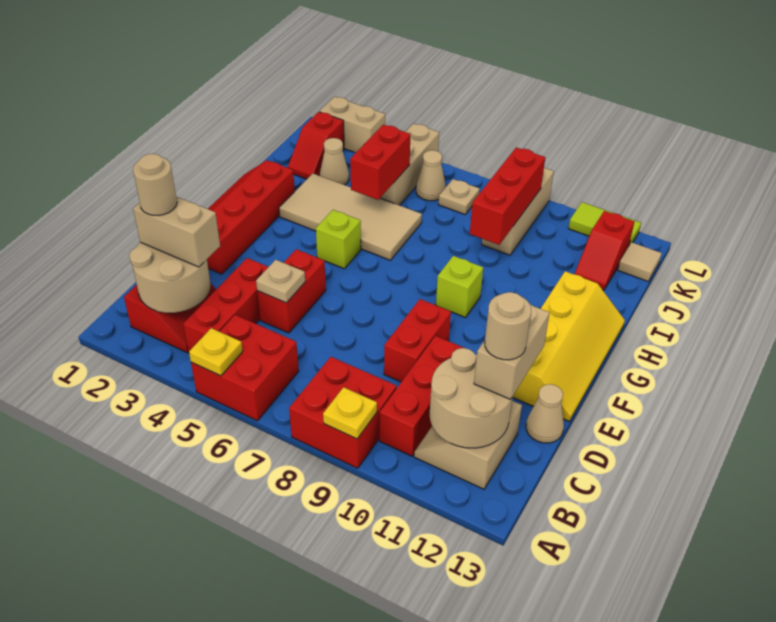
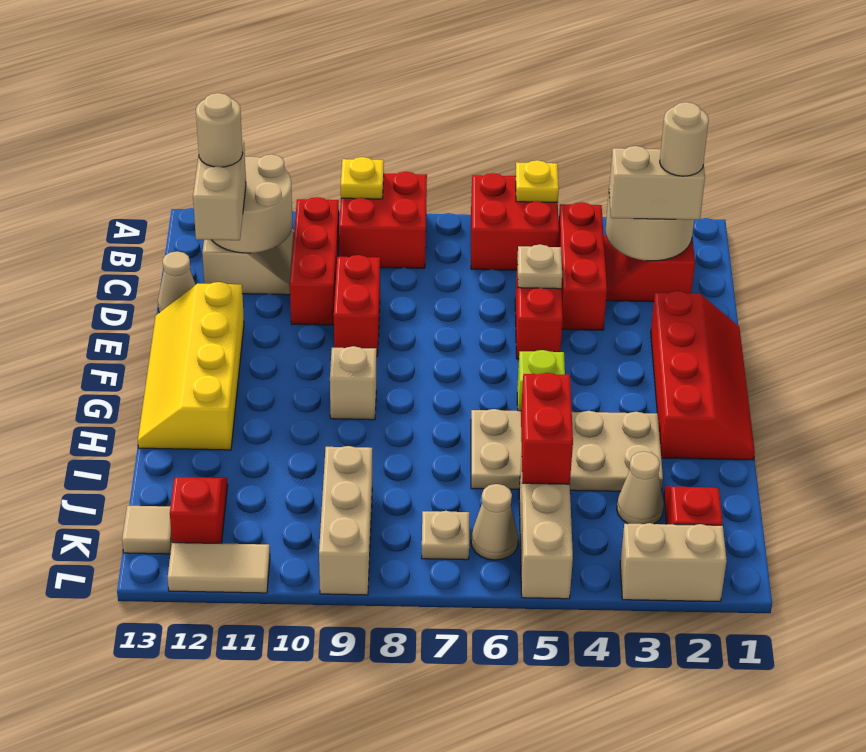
lime 1x1 brick [436,256,483,318] -> tan 1x1 brick [330,346,376,420]
tan 2x4 tile [279,173,422,260] -> tan 2x4 plate [471,409,663,491]
red 1x3 brick [470,147,545,245] -> none
lime 1x2 tile [568,202,641,245] -> tan 1x2 tile [168,543,270,593]

